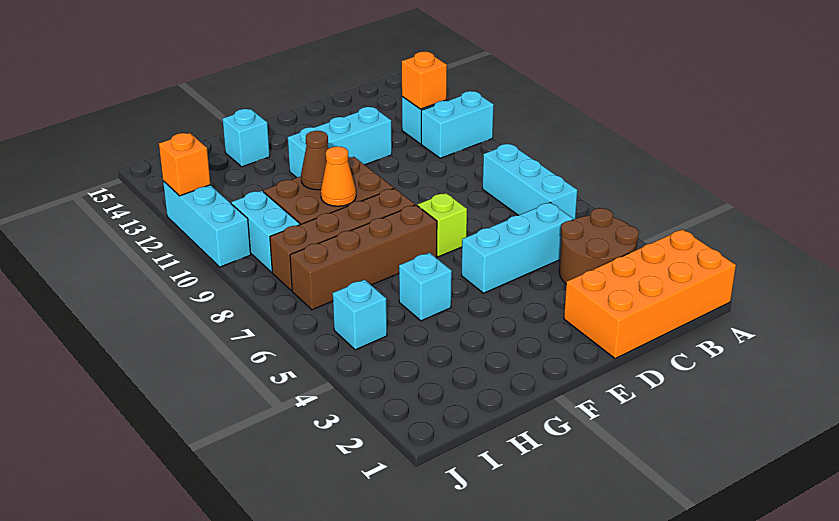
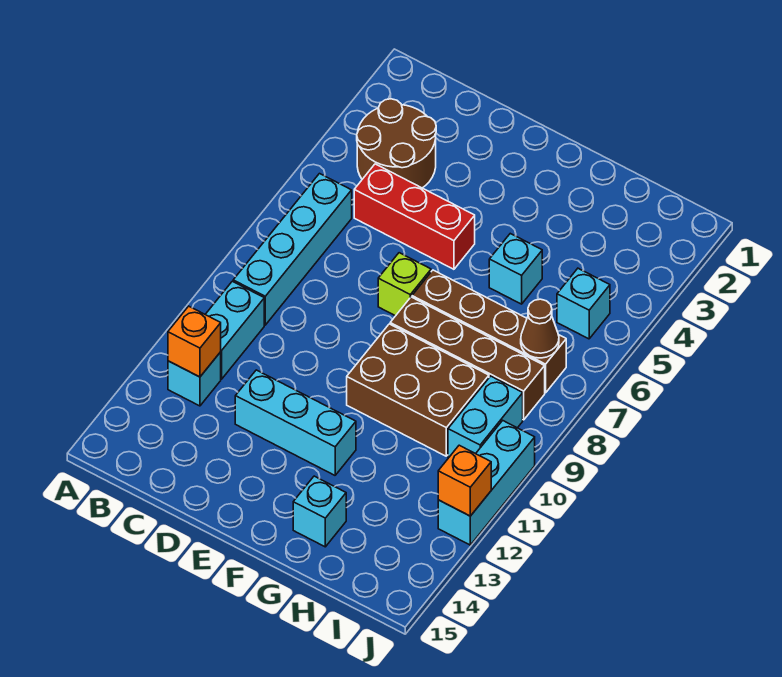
orange 2x4 brick [564,229,736,359] -> none
cyan 1x2 brick [421,91,494,158] -> cyan 1x2 brick turned to [205,281,264,379]
cyan 1x3 brick [482,144,577,220] -> cyan 1x4 brick [233,174,352,325]
cyan 1x3 brick [461,203,573,293] -> red 1x3 brick [354,164,475,269]
orange 1x1 cone [321,146,356,206] -> none
brown 1x1 cone [301,131,329,190] -> brown 1x1 cone moved to [521,299,559,358]

